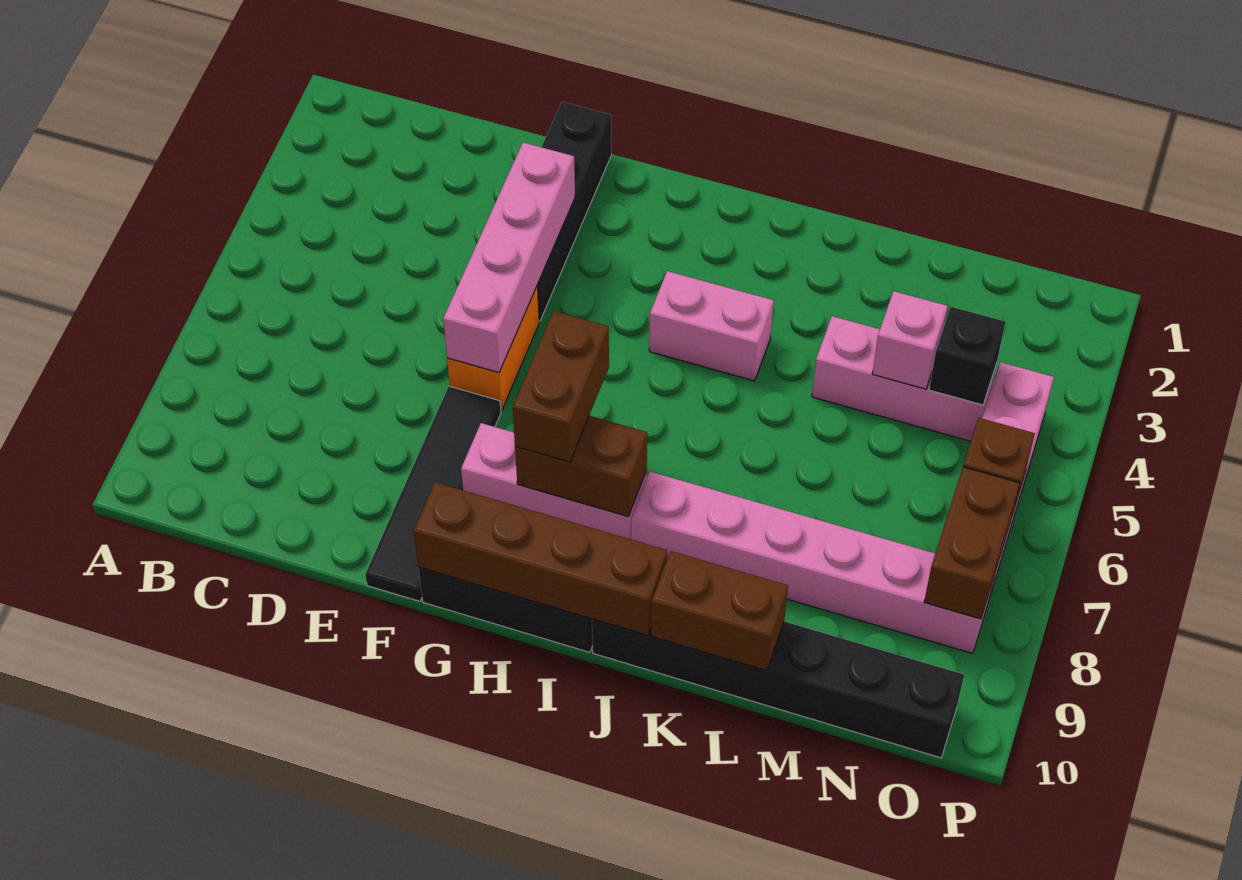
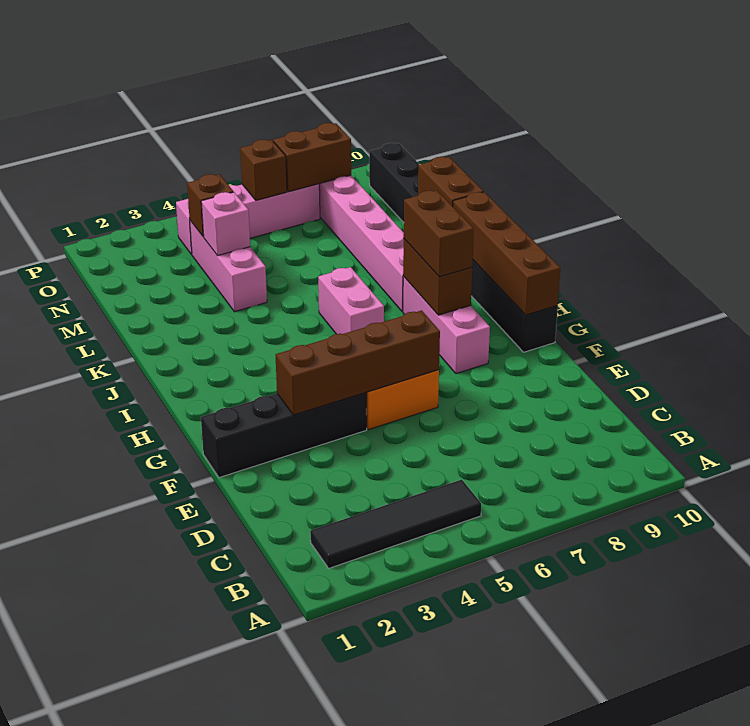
pink 1x4 brick [443,143,575,372] -> brown 1x4 brick [276,310,440,415]
black 1x4 tile [365,386,501,601] -> black 1x4 tile moved to [310,480,481,568]
brown 1x2 brick [513,311,609,462] -> brown 1x2 brick turned to [404,190,474,277]
pink 1x2 brick [649,271,774,381] -> pink 1x2 brick moved to [318,267,384,334]
black 1x1 brick [929,307,1005,405] -> brown 1x1 brick [187,174,233,237]

